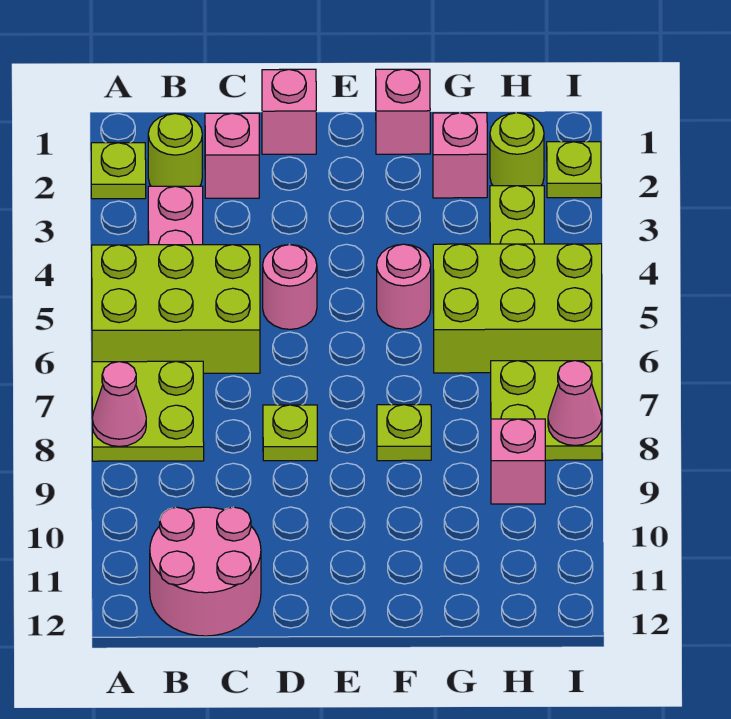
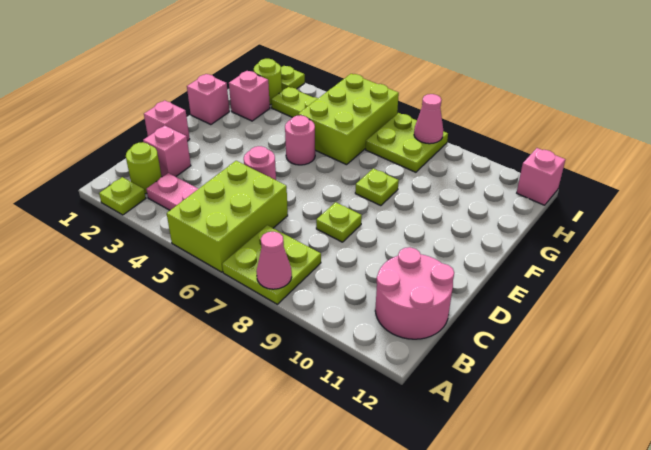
pink 1x1 brick [491,419,545,504] -> pink 1x1 brick moved to [517,148,565,205]

